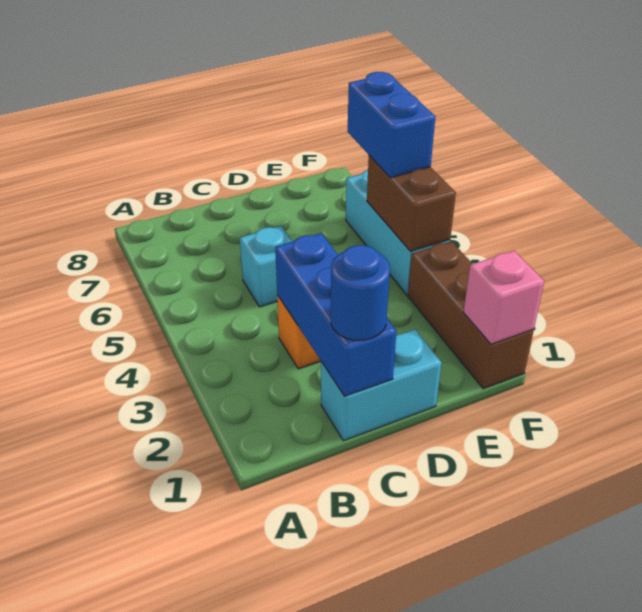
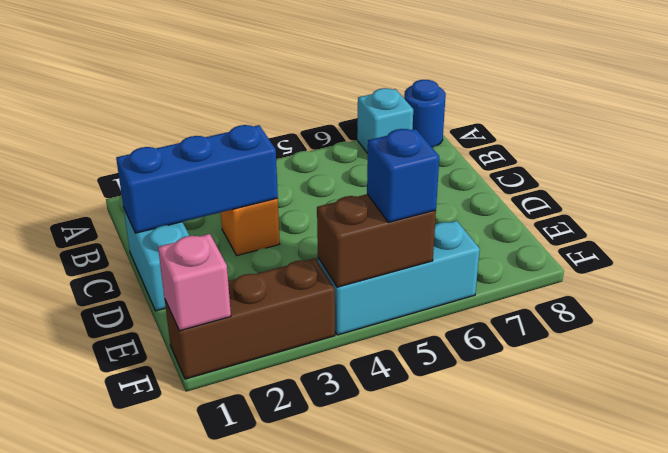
blue 1x1 round brick [331,245,390,340] -> blue 1x1 round brick moved to [404,80,446,147]
cyan 1x1 brick [240,226,292,307] -> cyan 1x1 brick moved to [357,88,413,153]
blue 1x2 brick [348,72,435,178] -> blue 1x1 brick [367,129,439,223]

